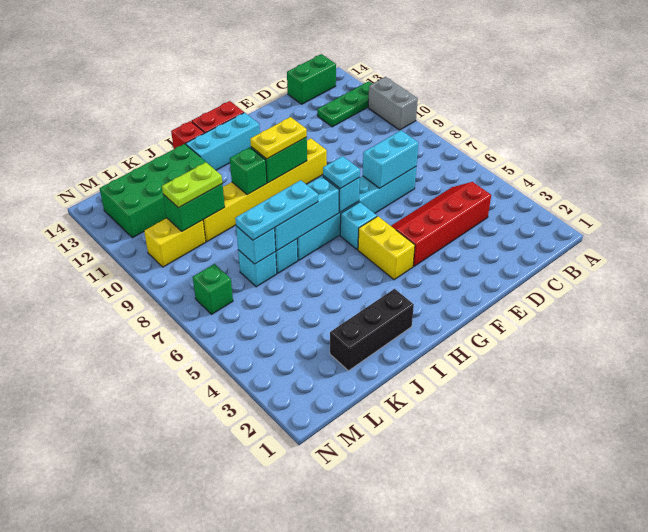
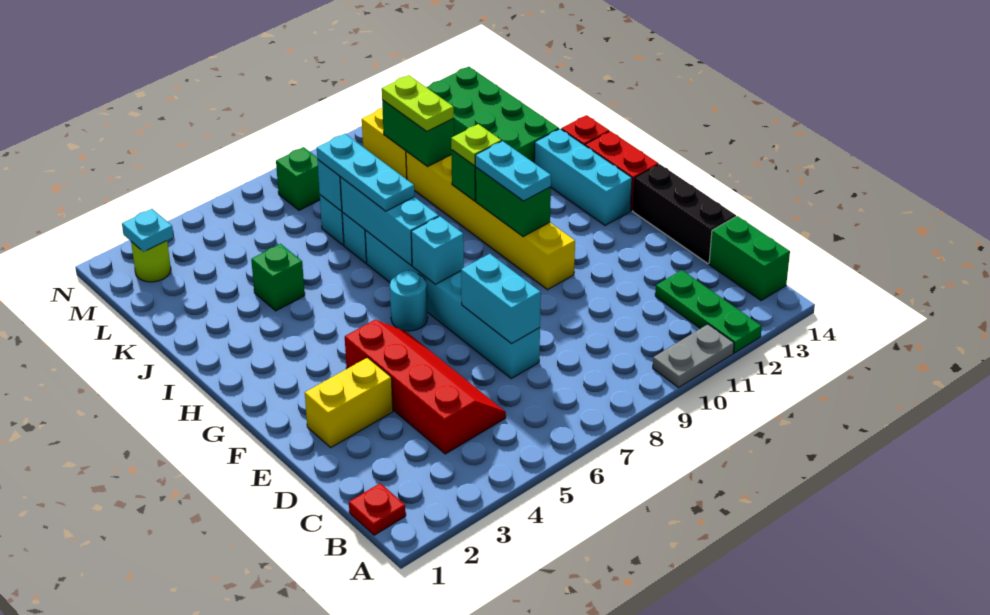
grey 1x2 brick [368,77,418,130] -> grey 1x2 plate [653,324,734,387]
none -> red 1x1 plate [349,483,406,535]
yellow 1x2 brick [358,216,415,280] -> yellow 1x2 brick moved to [305,358,393,447]
cyan 1x1 brick [340,202,377,250] -> cyan 1x1 round brick [390,271,428,331]
cyan 1x1 plate [323,156,360,189] -> cyan 1x1 plate moved to [122,209,174,252]
yellow 1x2 plate [250,117,307,159] -> cyan 1x2 plate [475,141,551,201]
black 1x3 brick [330,289,414,371] -> black 1x3 brick moved to [633,164,736,264]
none -> lime 1x1 plate [451,124,501,166]
none -> green 1x1 brick [251,244,305,311]
none -> lime 1x1 round brick [131,241,171,282]

